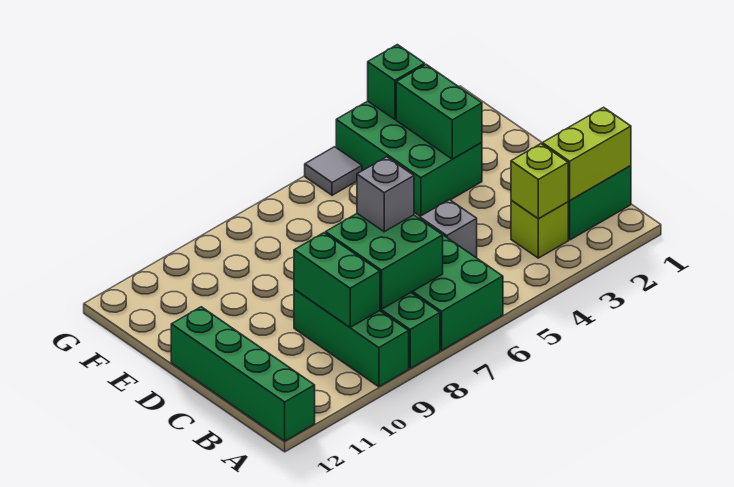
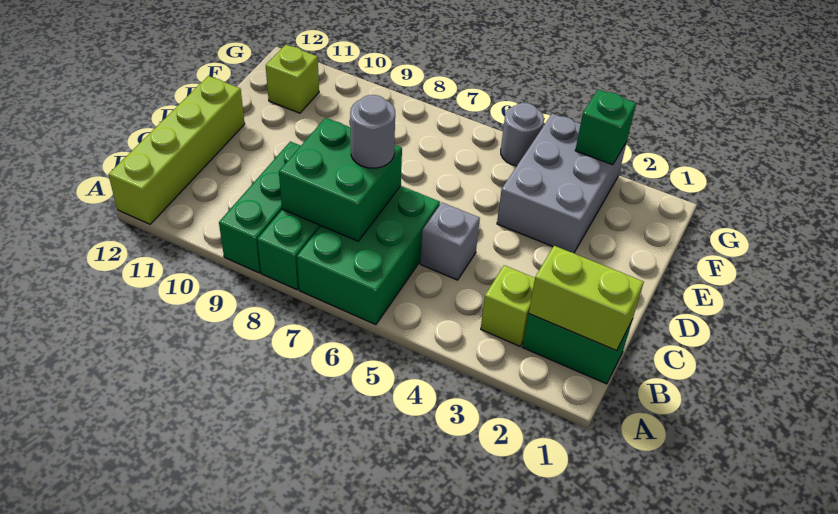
green 1x4 brick [171,307,315,441] -> lime 1x4 brick [108,76,245,224]
lime 1x1 brick [511,144,568,219] -> lime 1x1 brick moved to [266,45,319,113]
green 1x2 brick [294,233,380,327] -> none
grey 1x1 brick [357,157,414,232] -> grey 1x1 round brick [350,95,395,168]
green 2x3 brick [336,101,482,216] -> grey 2x3 brick [497,114,627,253]
green 1x2 brick [396,65,482,159] -> none
grey 1x1 tile [305,147,362,195] -> grey 1x1 round brick [501,103,544,166]

